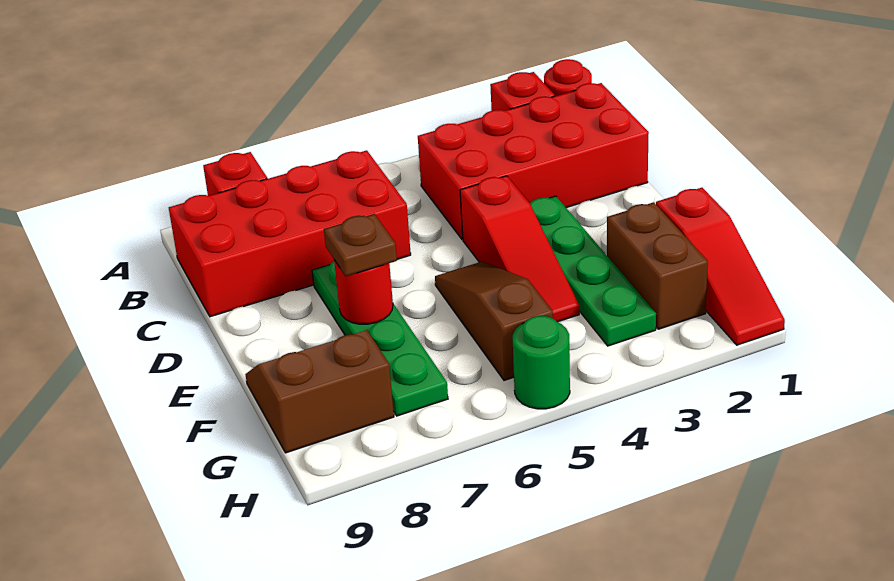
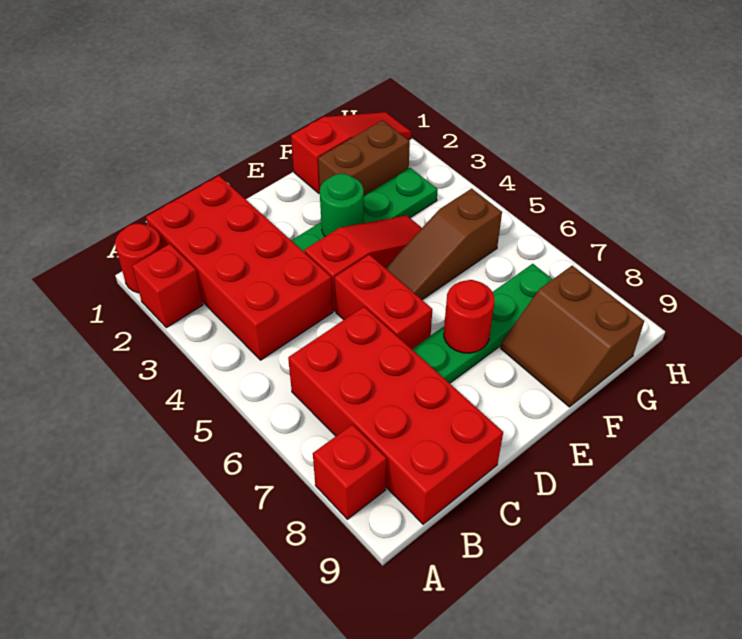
none -> red 1x2 brick [335,255,432,349]
brown 1x1 plate [324,214,397,276] -> none
green 1x1 round brick [513,316,570,409] -> green 1x1 round brick moved to [320,174,364,236]

